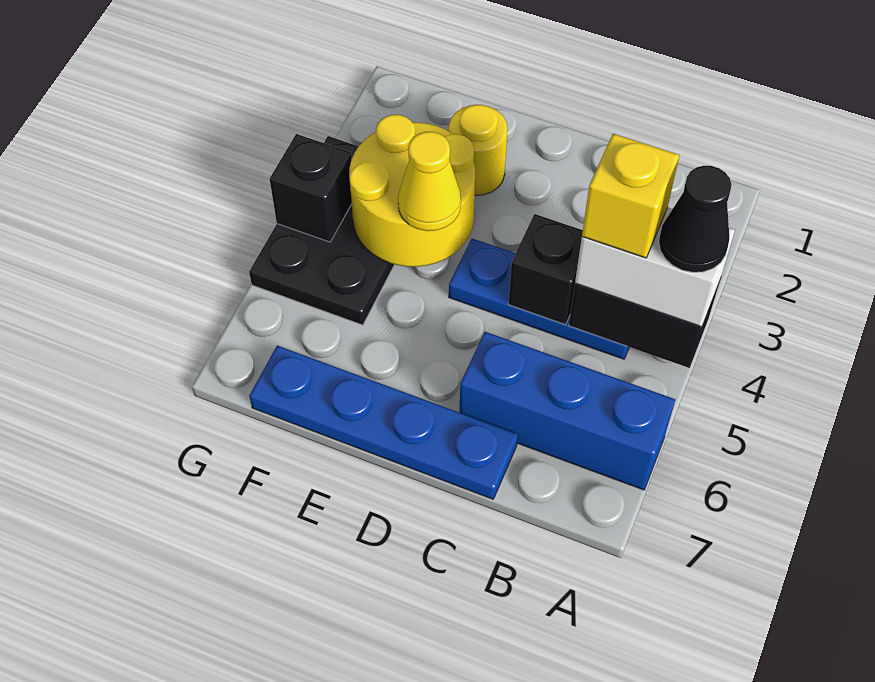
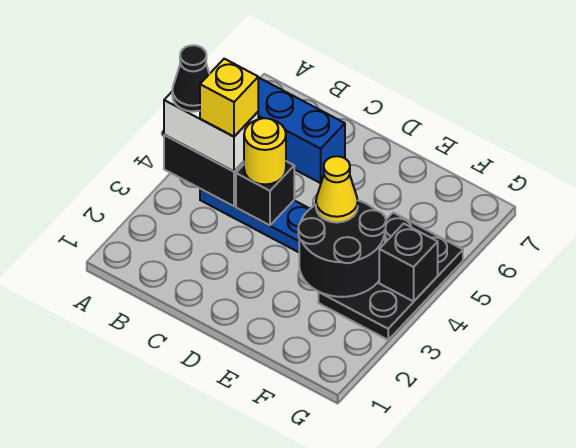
blue 1x4 plate [249,346,518,499] -> none
yellow 1x1 round brick [448,105,507,195] -> yellow 1x1 round brick moved to [244,118,286,184]
yellow 2x2 round brick [349,115,475,267] -> black 2x2 round brick [298,201,386,297]

